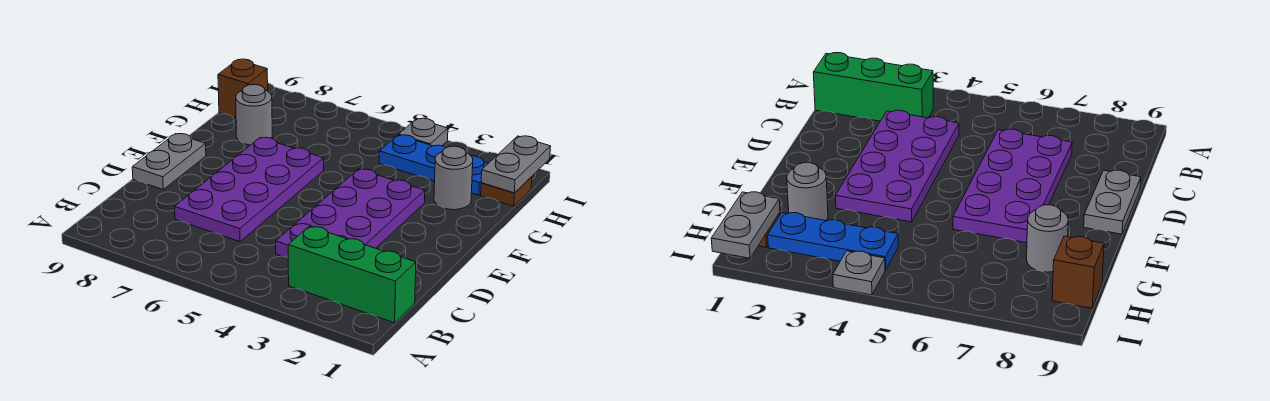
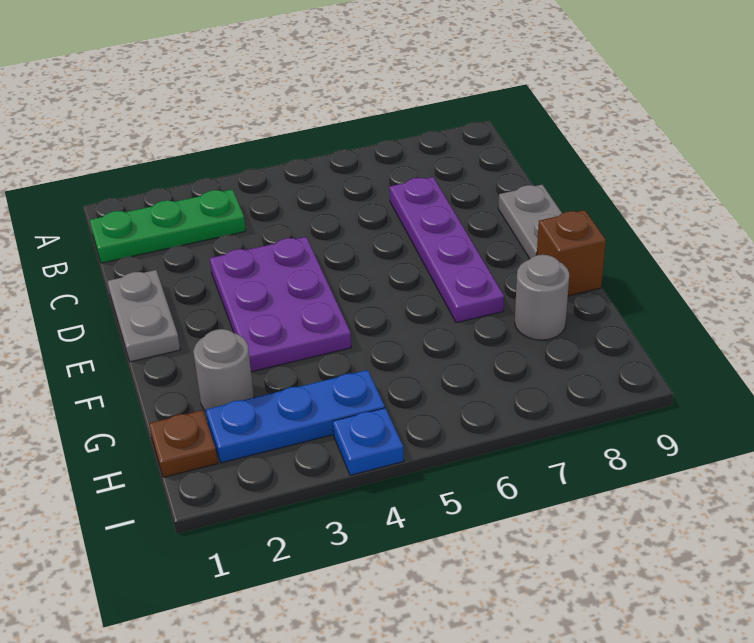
green 1x3 brick [288,226,416,323] -> green 1x3 plate [90,189,246,263]
purple 2x4 plate [276,169,425,257] -> purple 2x3 plate [210,237,351,372]
purple 2x4 plate [175,137,324,242] -> purple 1x4 plate [390,177,504,323]
grey 1x2 plate [481,136,551,193] -> grey 1x2 plate moved to [108,270,180,362]
brown 1x1 brick [218,59,268,118] -> brown 1x1 brick moved to [537,210,606,296]
grey 1x1 plate [399,118,448,146] -> blue 1x1 plate [333,408,404,475]

